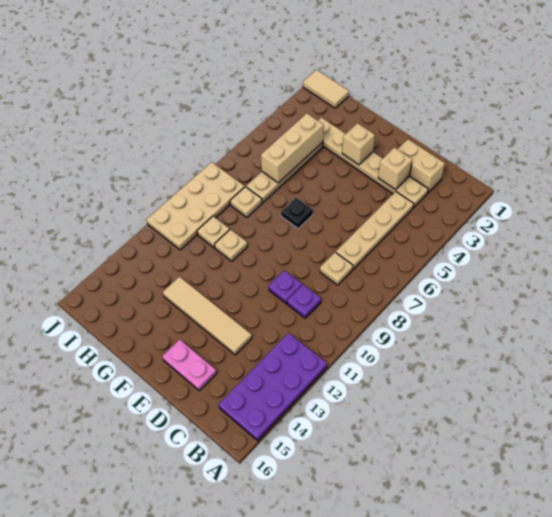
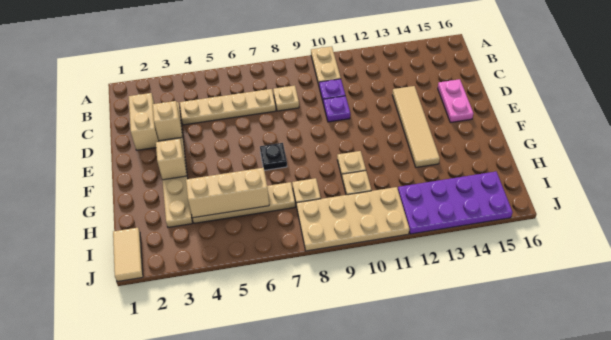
none -> tan 1x2 plate [311,46,341,85]
purple 2x4 plate [219,333,327,441] -> purple 2x4 plate moved to [398,172,512,234]

